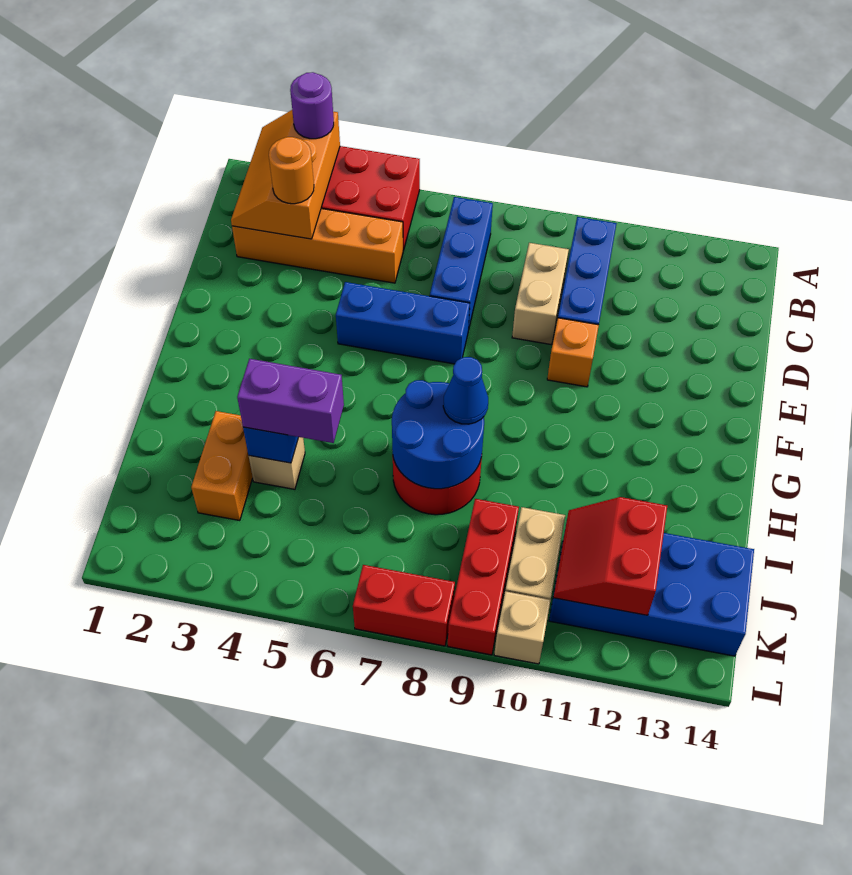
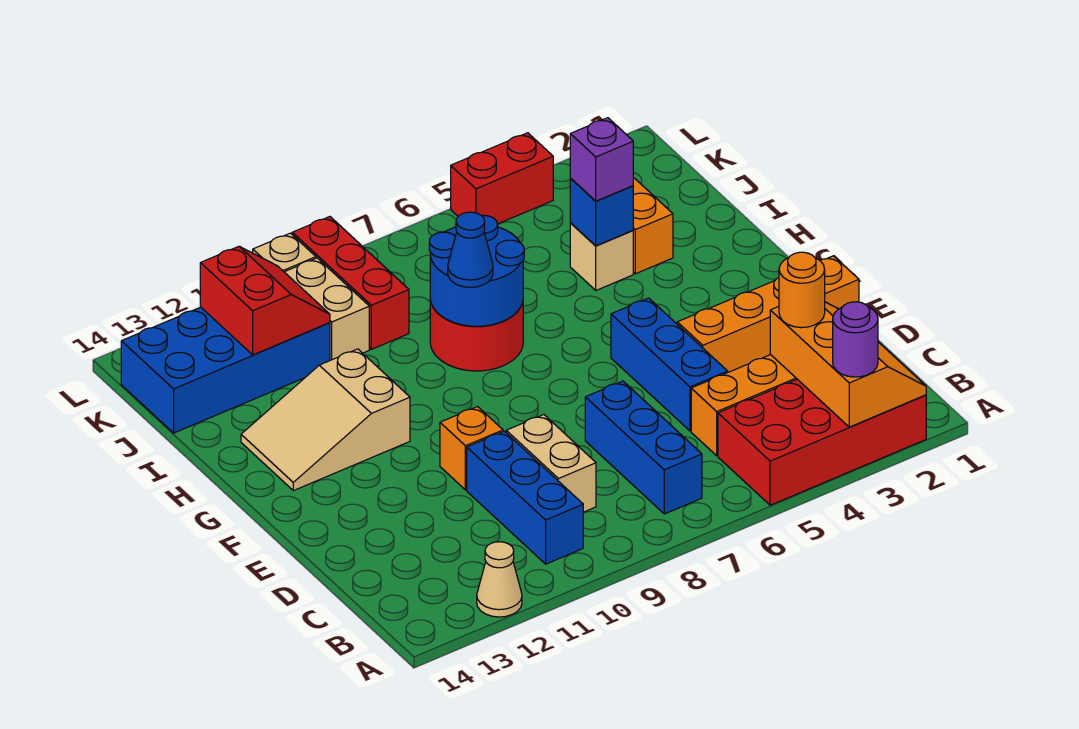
none -> tan 1x1 cone [477,542,522,617]
none -> orange 1x4 brick [677,256,859,372]
blue 1x3 brick [336,282,470,364] -> blue 1x3 brick turned to [611,298,728,431]
none -> tan 2x3 slope [241,349,410,491]
purple 1x2 brick [237,359,344,443] -> purple 1x1 brick [570,118,633,201]
red 1x2 brick [353,565,455,646] -> red 1x2 brick moved to [451,133,553,224]

